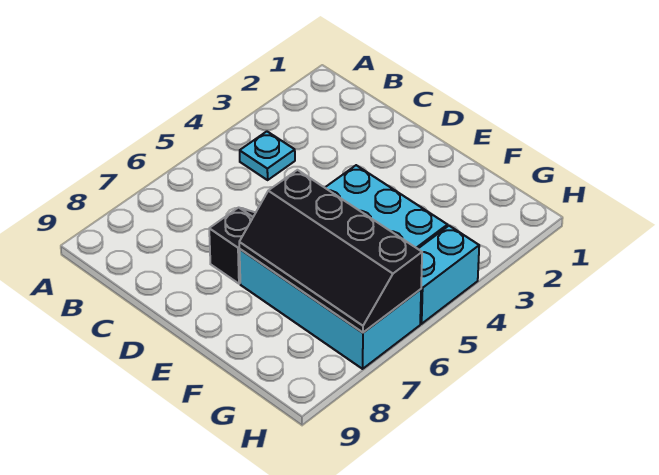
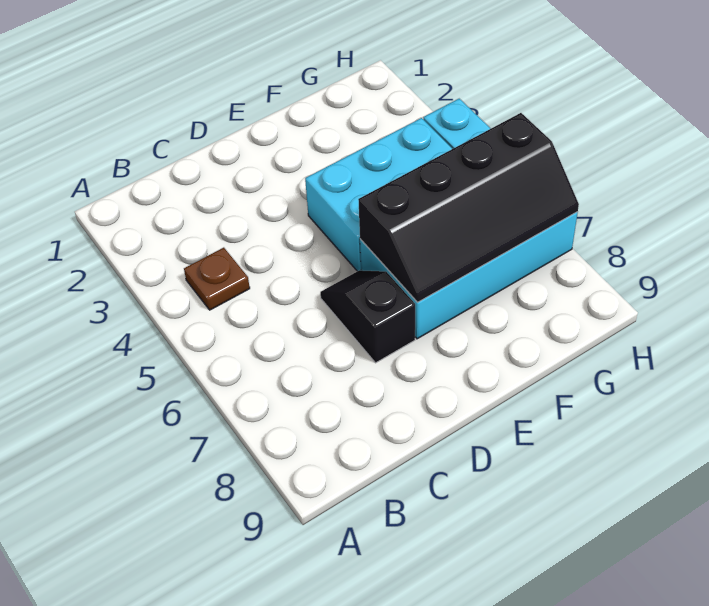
cyan 1x1 plate [240,131,295,180] -> brown 1x1 plate [184,248,250,310]

